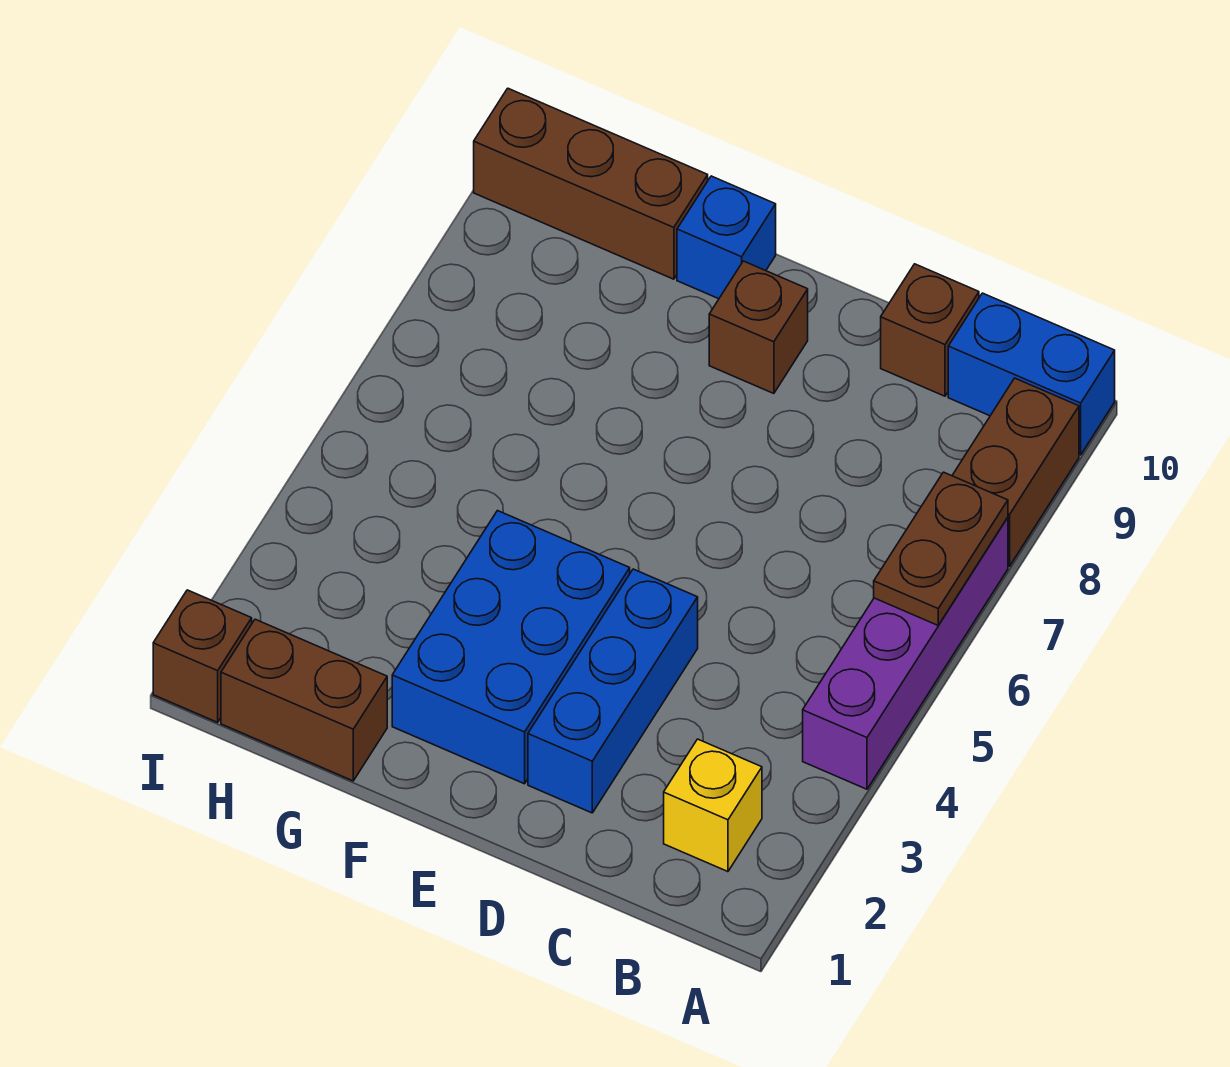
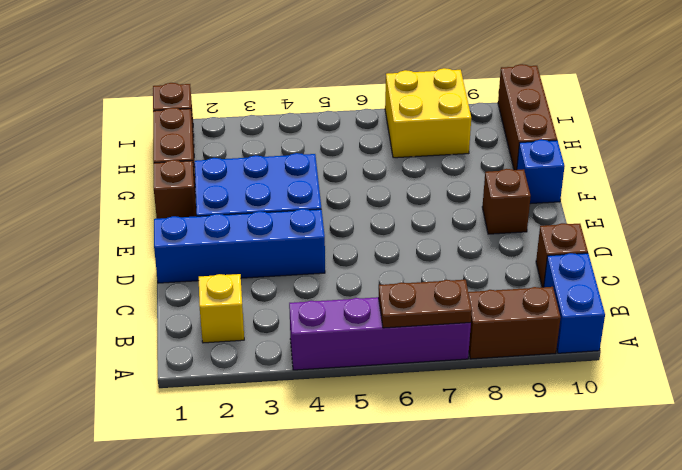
blue 1x3 brick [528,569,698,813] -> blue 1x4 brick [154,209,325,283]
none -> brown 1x1 brick [153,160,196,219]
none -> yellow 2x2 brick [385,68,471,158]

